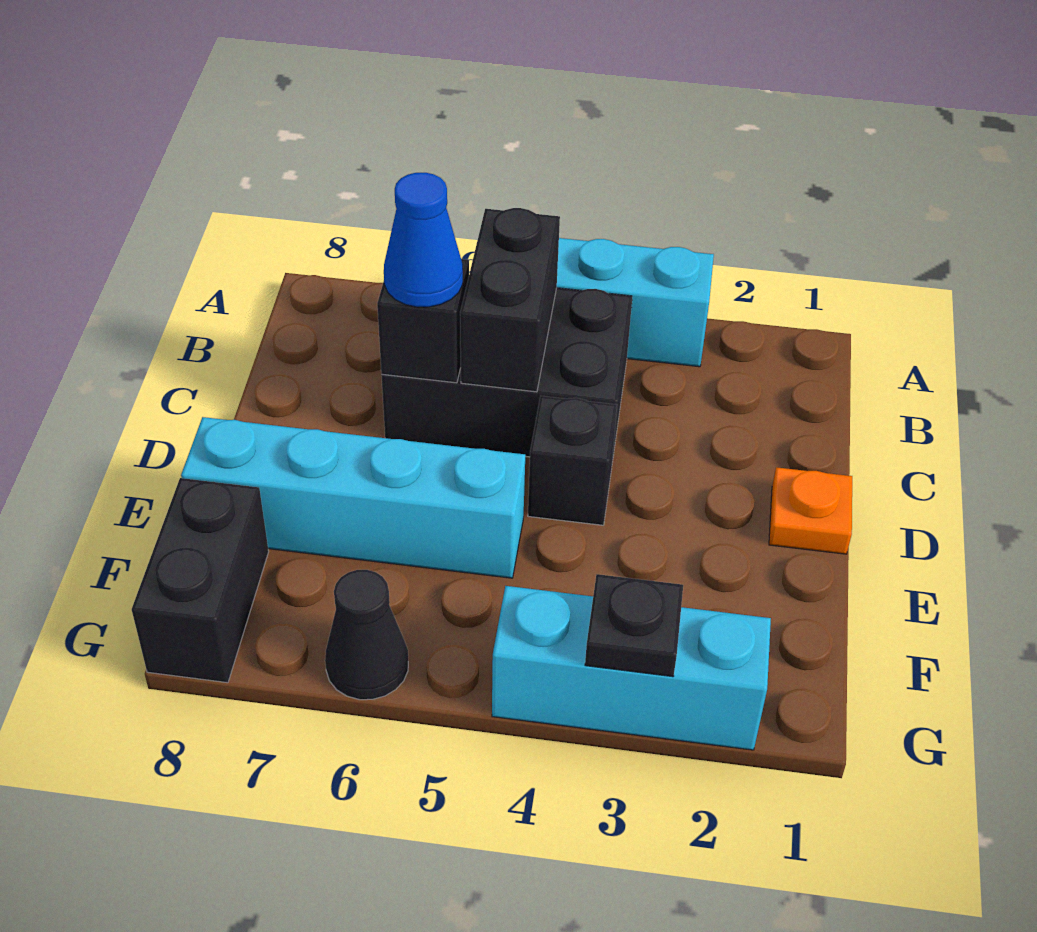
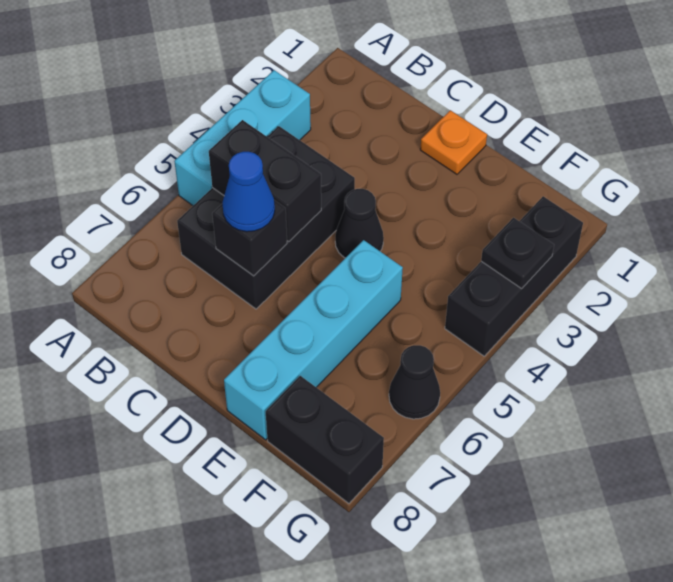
black 1x1 brick [528,396,617,525] -> black 1x1 cone [335,189,384,258]
cyan 1x3 brick [492,586,771,750] -> black 1x3 brick [445,196,583,356]

